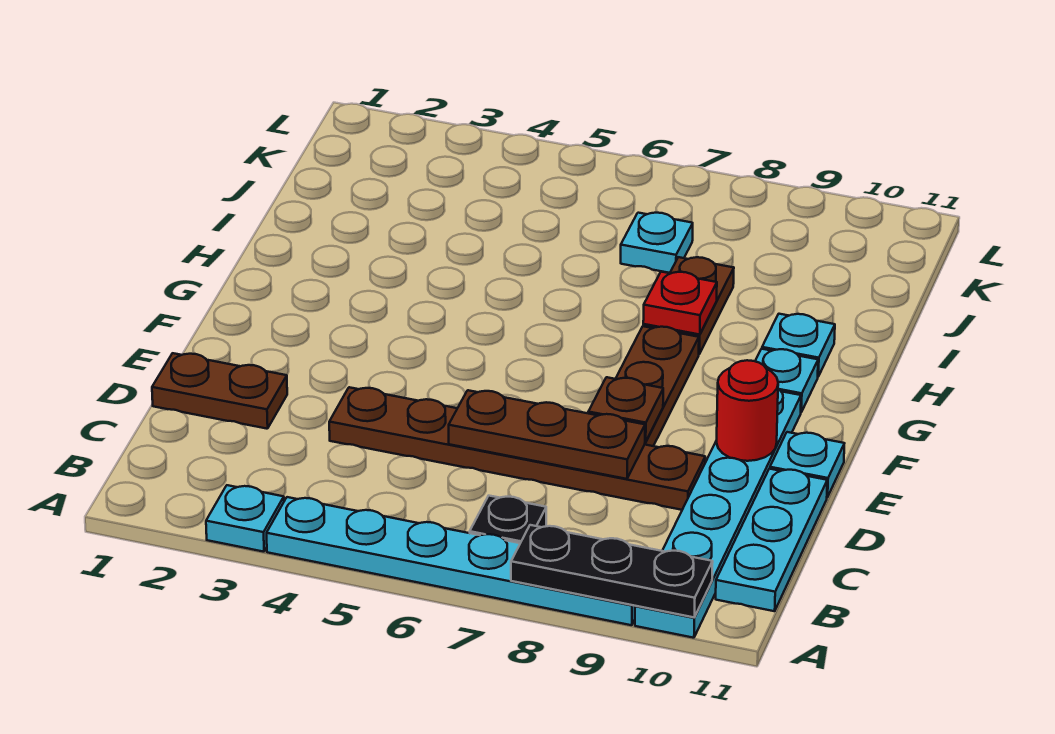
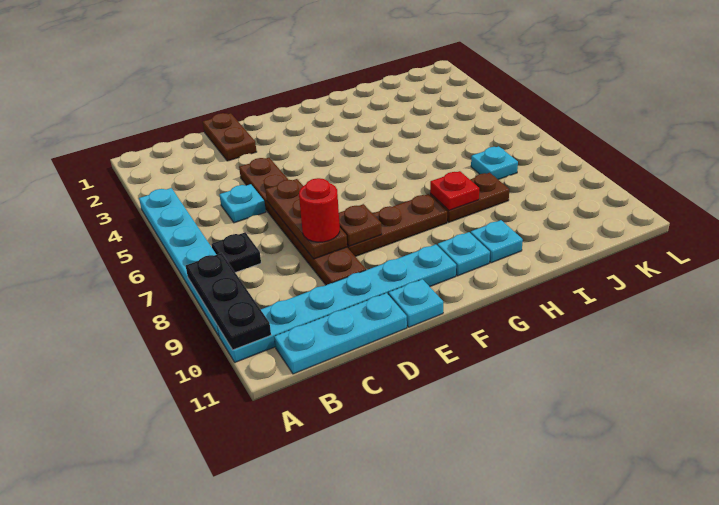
cyan 1x1 plate [206,485,284,552] -> cyan 1x1 plate moved to [219,184,266,223]
red 1x1 round brick [717,360,778,461] -> red 1x1 round brick moved to [299,178,340,242]

